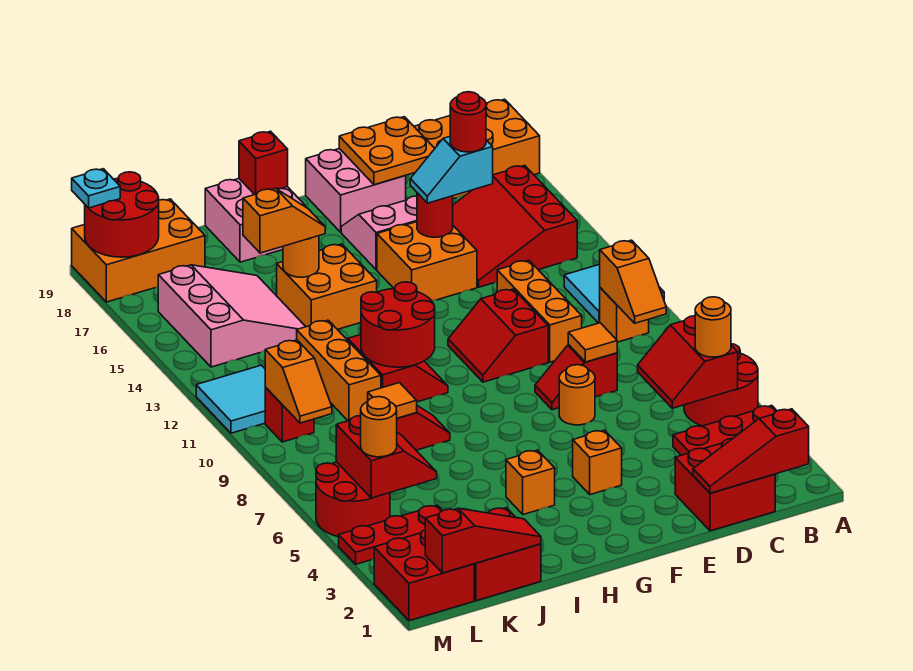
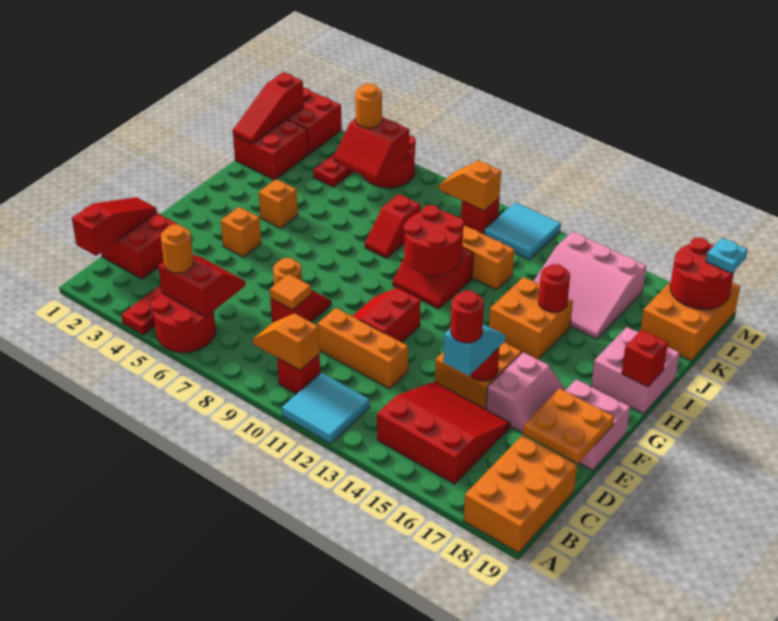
orange 1x1 brick [600,288,649,342] -> red 1x1 brick [277,354,320,394]
red 2x2 slope [448,289,548,382] -> red 2x2 slope turned to [353,288,421,342]
orange 1x1 round brick [283,236,319,277] -> red 1x1 round brick [538,264,570,312]
orange 1x2 slope [243,188,325,253] -> none
orange 1x1 tile [368,383,417,418] -> none

